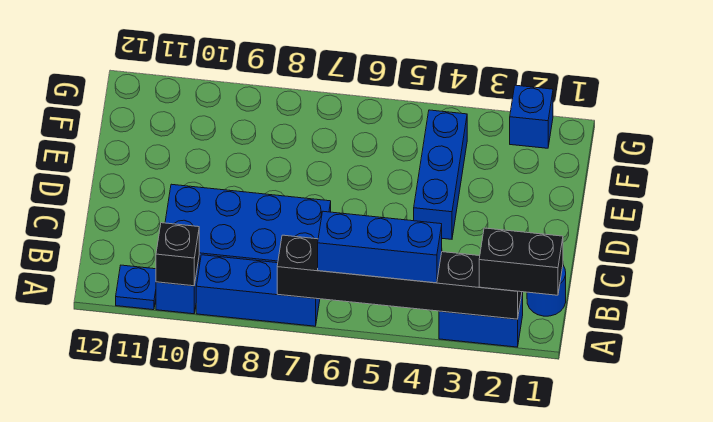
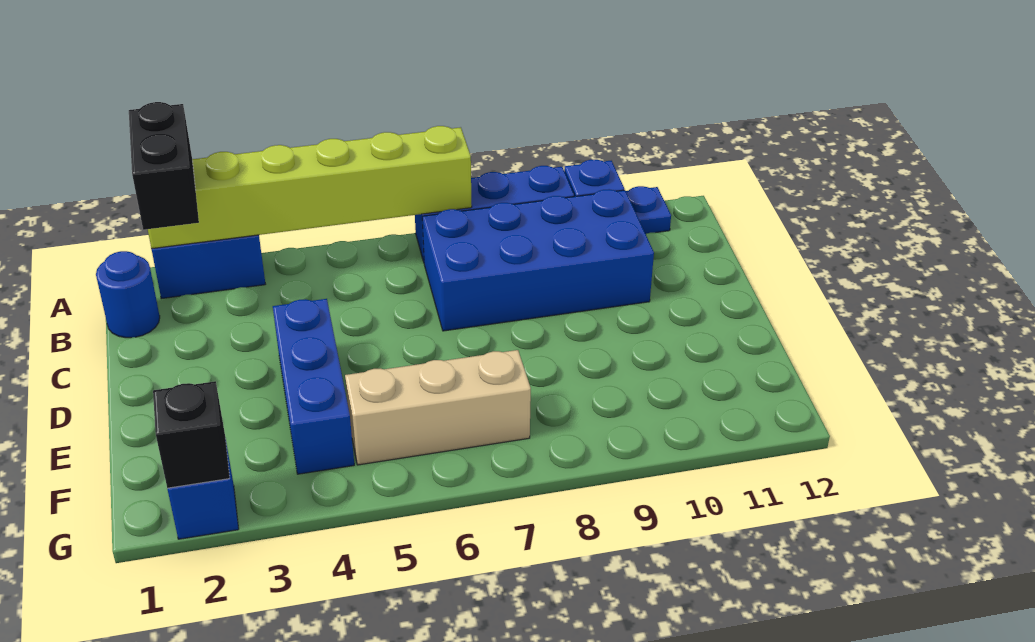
black 1x2 brick [479,228,563,295] -> black 1x2 brick turned to [129,102,199,230]
black 1x6 brick [277,235,522,319] -> lime 1x6 brick [148,126,472,249]
blue 1x3 brick [318,211,442,283] -> none
black 1x1 brick [156,223,199,286] -> black 1x1 brick moved to [153,381,230,488]
none -> tan 1x3 brick [345,350,531,465]

